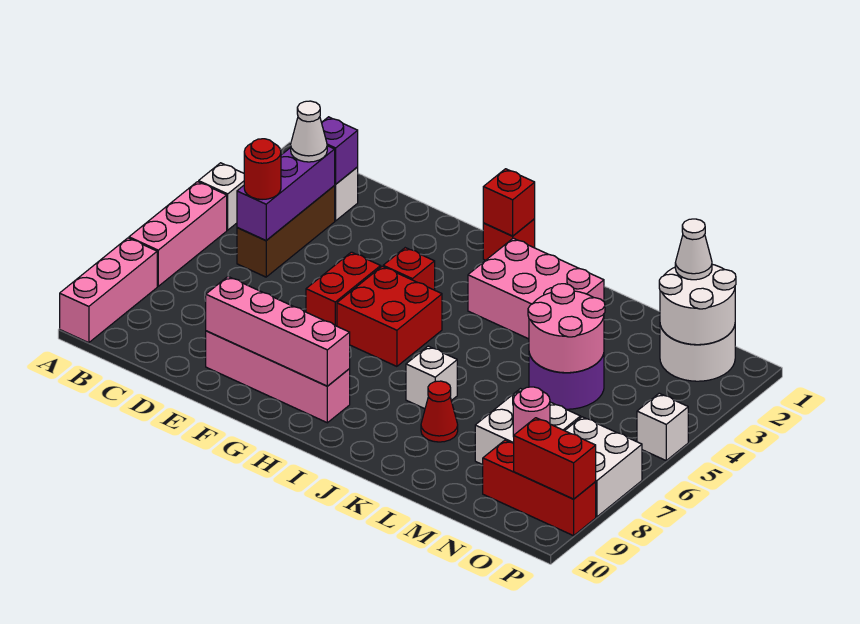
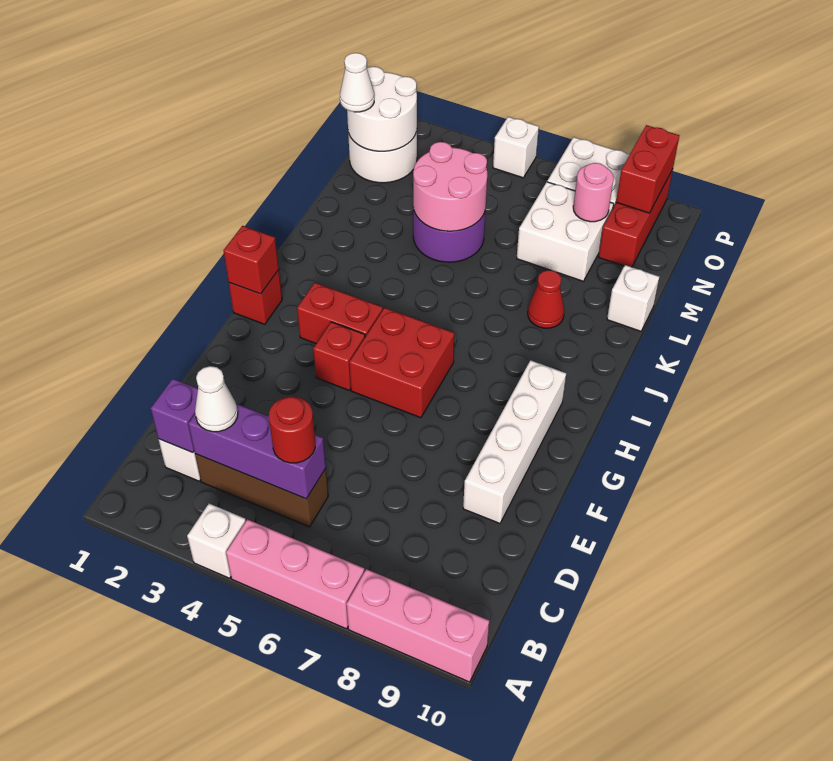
pink 1x4 brick [206,331,350,423] -> white 1x4 brick [463,360,566,523]
pink 1x4 brick [206,276,350,386] -> none
red 1x2 brick [306,252,381,326] -> red 1x2 brick moved to [297,283,383,343]
pink 2x3 brick [468,238,604,339] -> none
white 1x1 brick [406,346,457,409] -> white 1x1 brick moved to [607,265,659,331]

